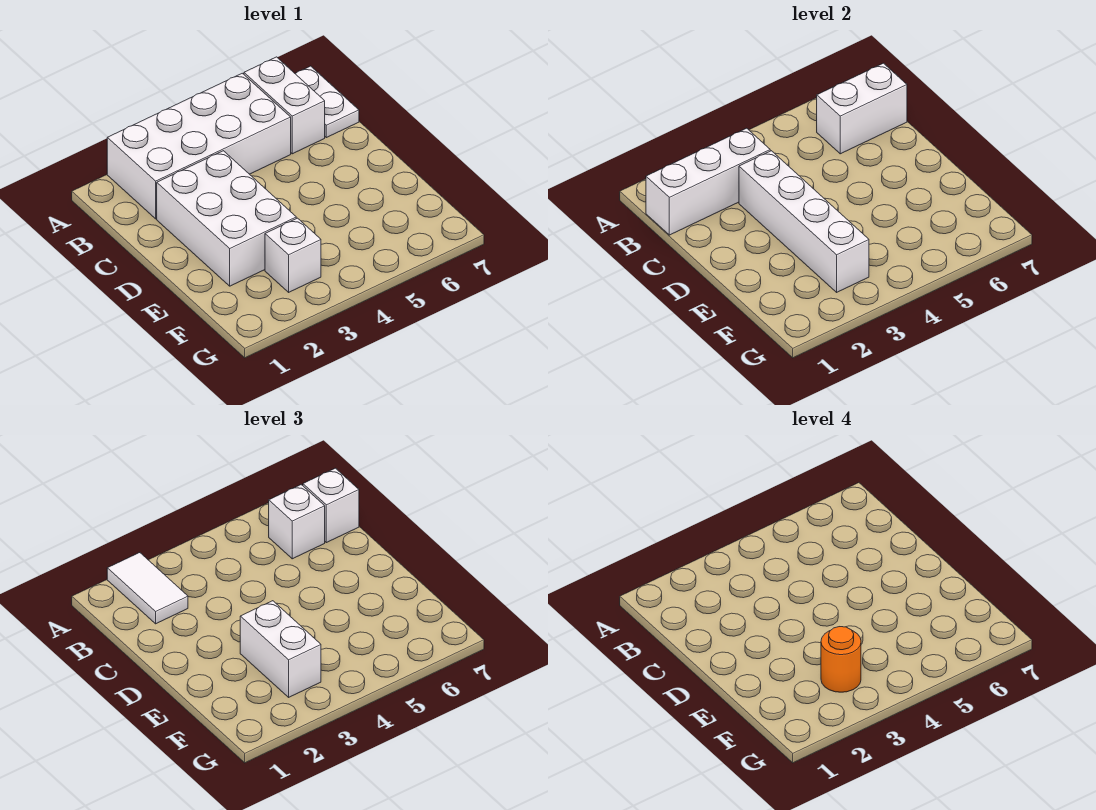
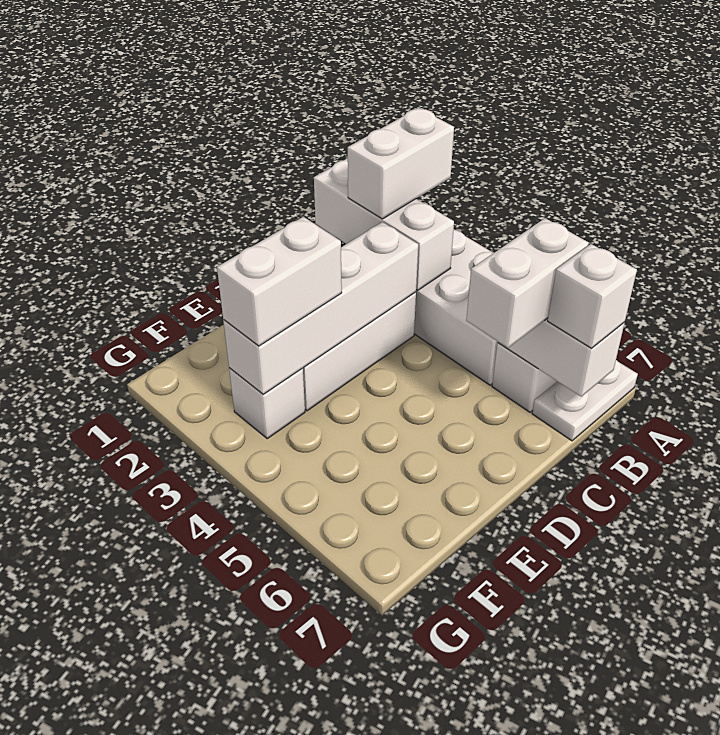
white 1x2 tile [107,553,188,624] -> white 1x2 brick [348,108,454,219]
white 1x1 brick [269,485,325,559] -> white 1x2 brick [466,218,589,348]
orange 1x1 round brick [821,627,861,692] -> none

